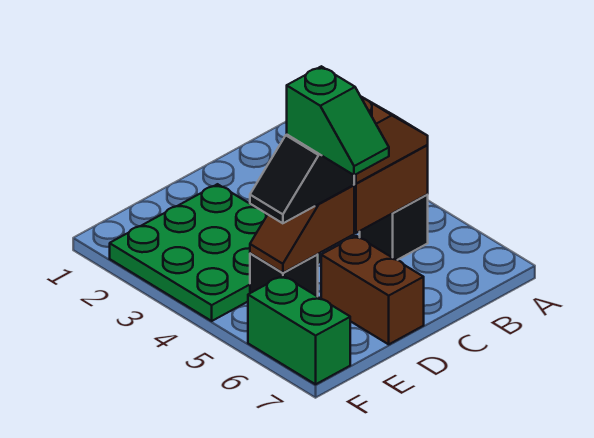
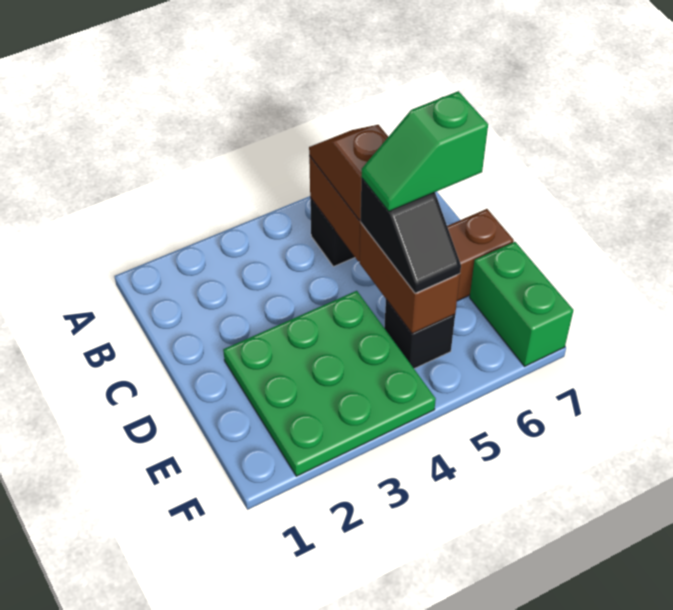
brown 1x2 slope [250,185,354,273] -> brown 1x2 brick [360,223,460,334]
green 1x2 slope [287,66,389,175] -> green 1x2 slope turned to [361,91,488,211]
green 1x2 brick [248,276,350,384] -> green 1x2 brick turned to [470,242,573,366]

